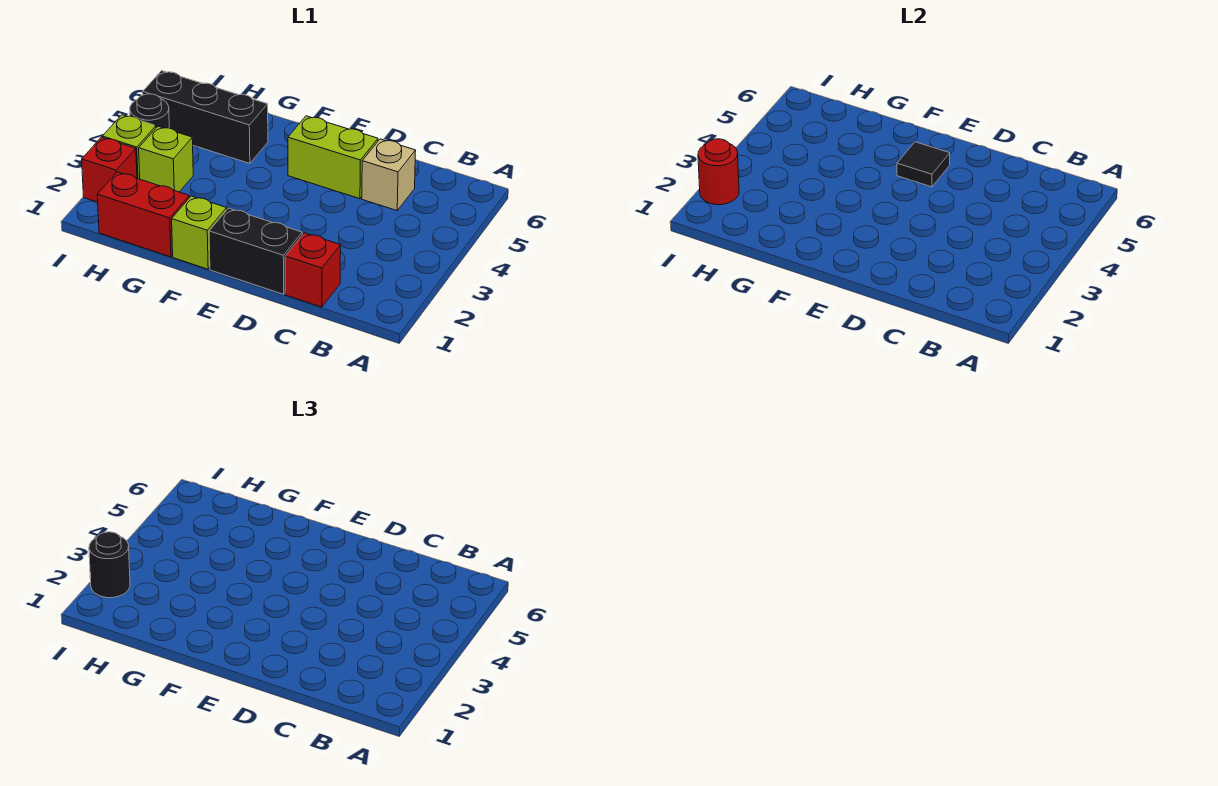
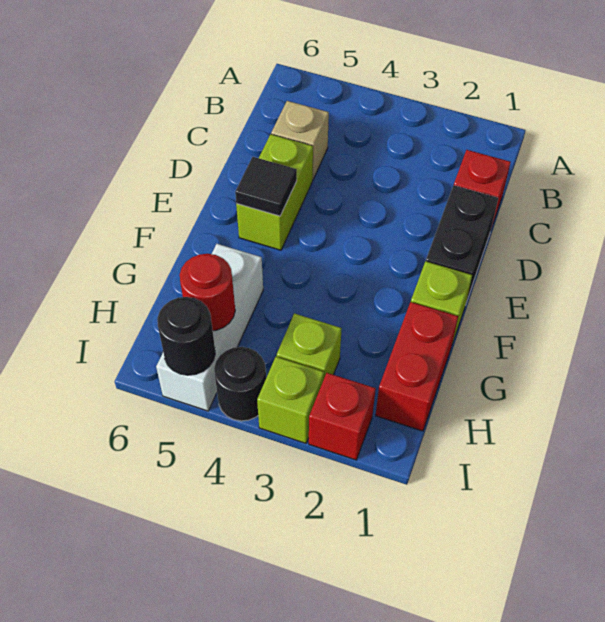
black 1x3 brick [143,71,268,163] -> white 1x3 brick [156,244,263,411]
red 1x1 round brick [698,139,739,205] -> red 1x1 round brick moved to [180,254,235,331]
black 1x1 round brick [89,532,130,598] -> black 1x1 round brick moved to [157,297,215,375]

